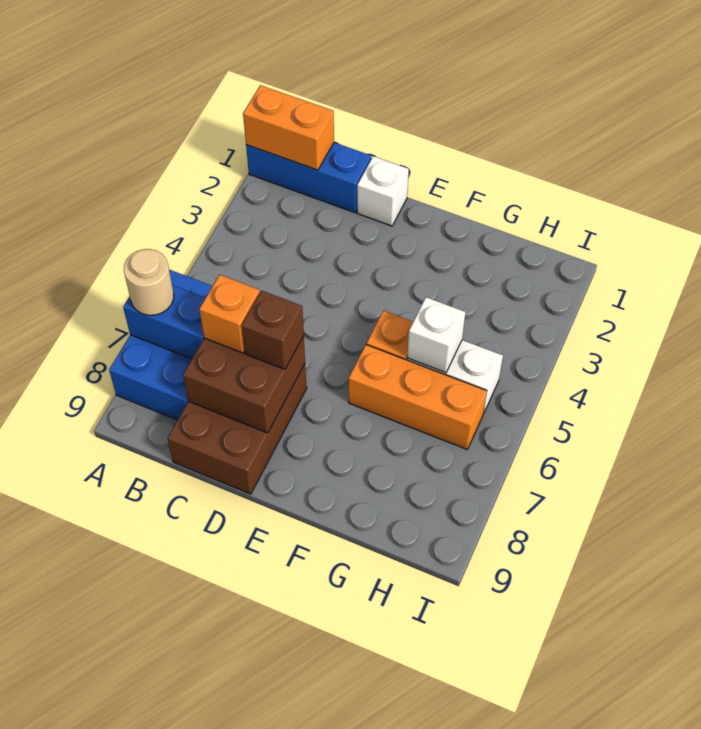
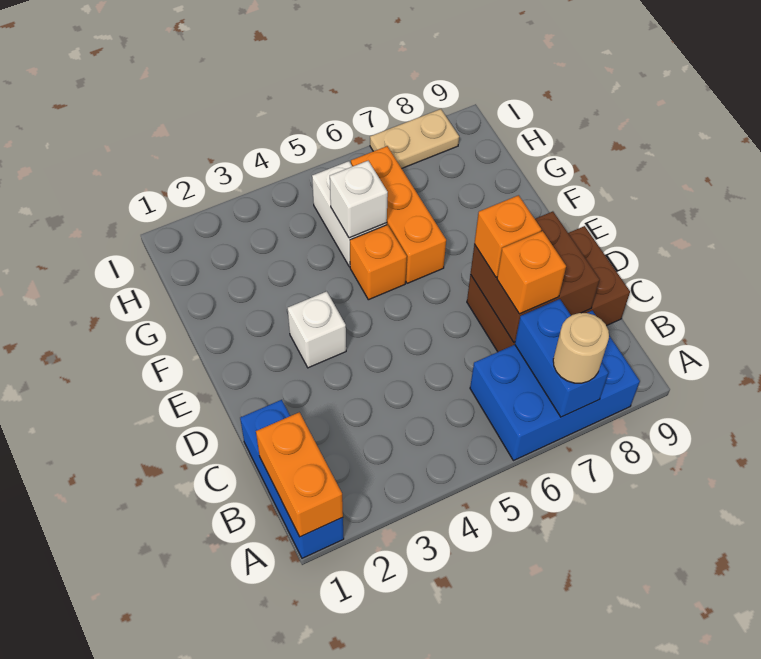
white 1x1 brick [357,156,409,226] -> white 1x1 brick moved to [288,291,346,368]
brown 1x1 brick [242,291,304,369] -> orange 1x1 brick [474,195,541,277]
none -> tan 1x2 plate [370,109,459,168]

